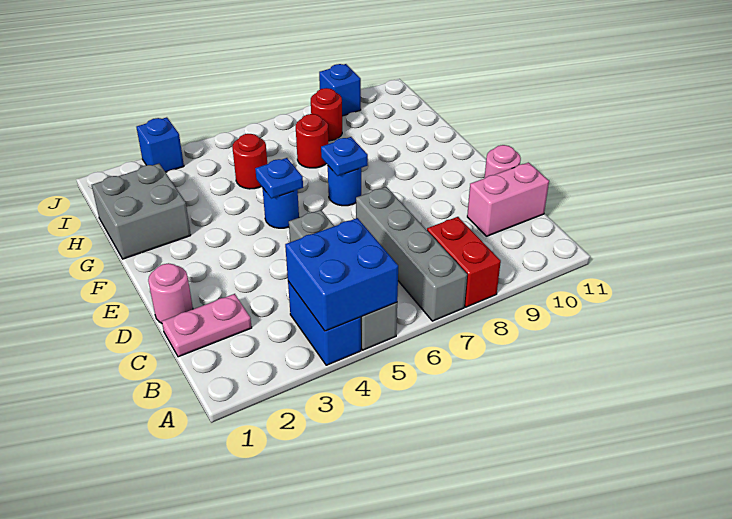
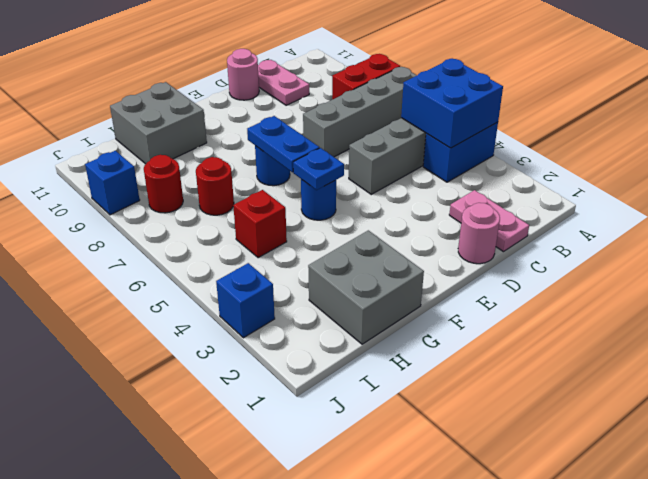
pink 1x2 brick [467,162,549,236] -> pink 1x2 plate [258,60,309,105]
blue 1x1 plate [321,137,368,176] -> blue 1x2 plate [247,116,319,172]
none -> grey 2x2 brick [110,82,207,164]
red 1x1 round brick [232,134,267,189] -> red 1x1 brick [233,190,287,258]

